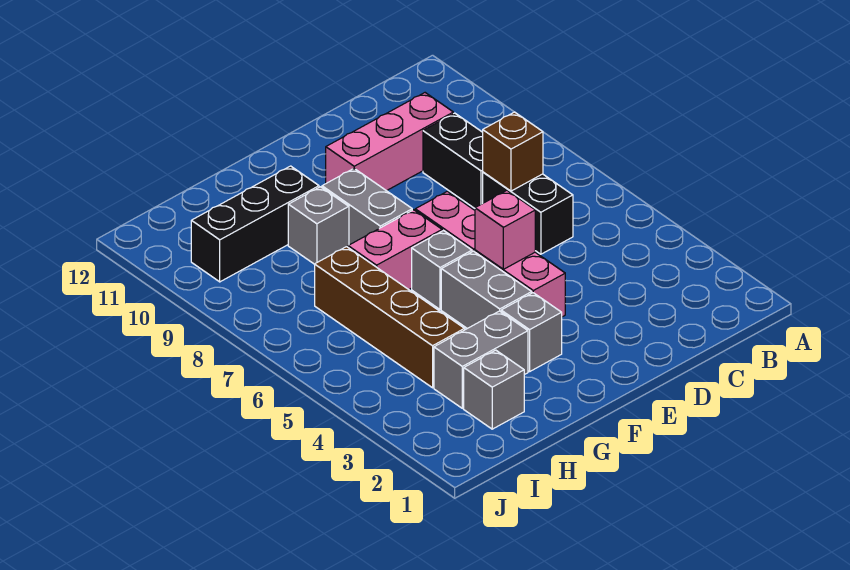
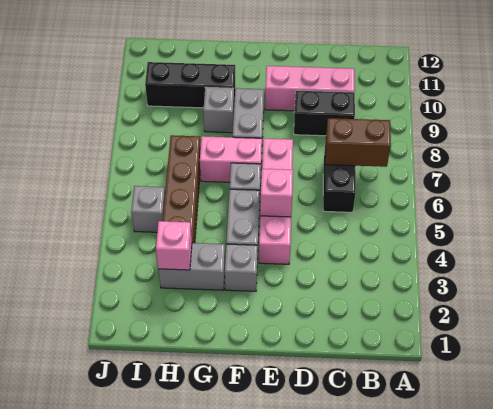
brown 1x1 brick [483,112,543,191] -> brown 1x2 brick [325,118,391,167]
black 1x2 brick [423,113,483,208] -> black 1x2 brick turned to [294,90,355,136]
grey 1x1 brick [464,350,524,429] -> grey 1x1 brick moved to [131,186,165,232]
none -> pink 1x1 brick [156,221,192,270]

